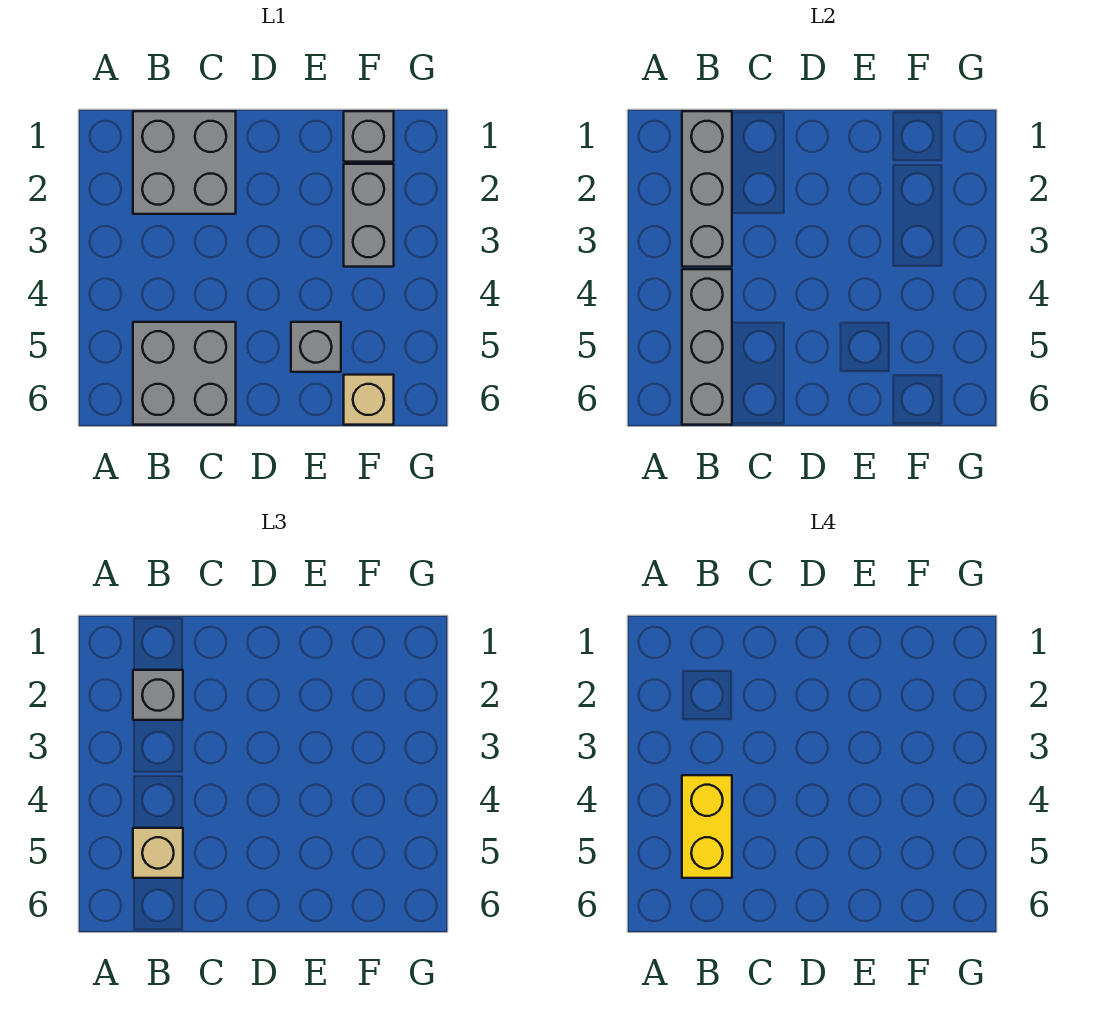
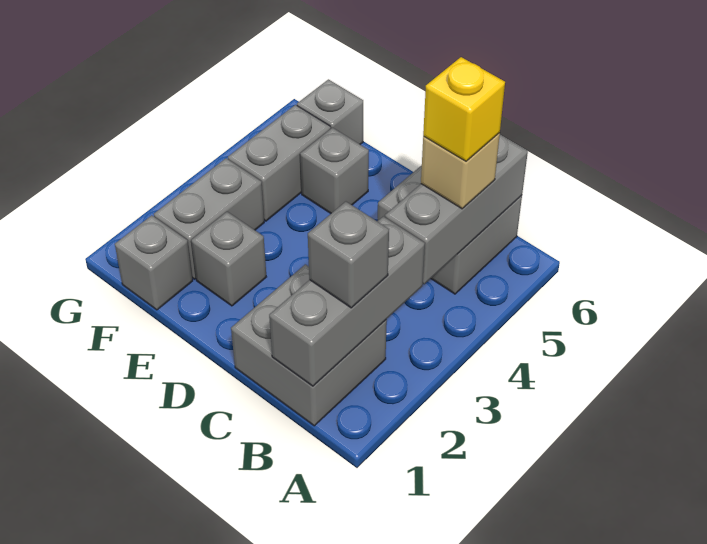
yellow 1x2 brick [682,775,732,878] -> yellow 1x1 brick [423,57,505,161]
none -> grey 1x1 brick [191,212,266,306]
none -> grey 1x2 brick [228,105,331,221]
tan 1x1 brick [344,375,394,425] -> grey 1x1 brick [297,79,363,144]

